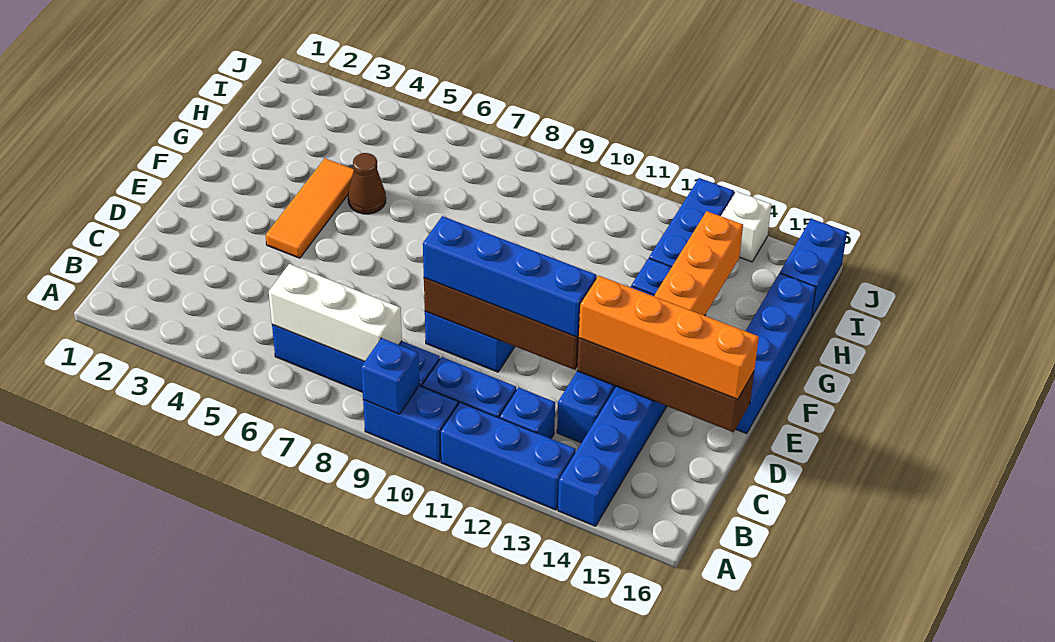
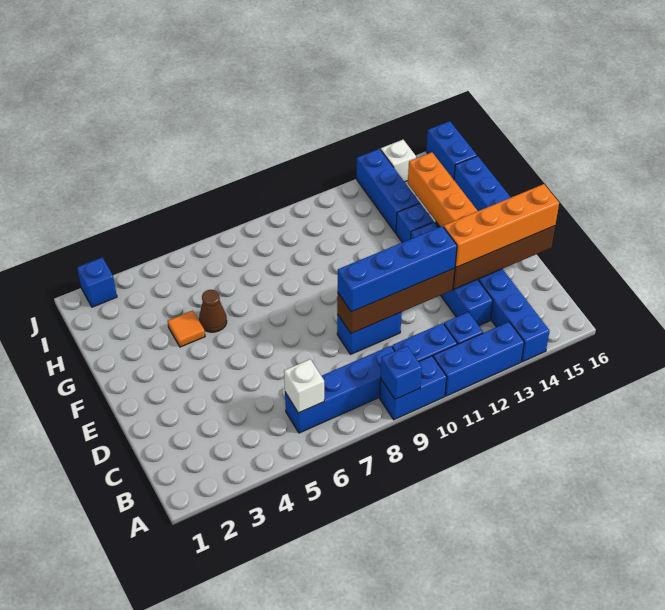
white 1x3 brick [269,264,402,362] -> white 1x1 brick [284,359,324,413]
orange 1x3 tile [266,158,354,258] -> orange 1x1 tile [168,311,205,347]
none -> blue 1x1 brick [77,257,117,307]

